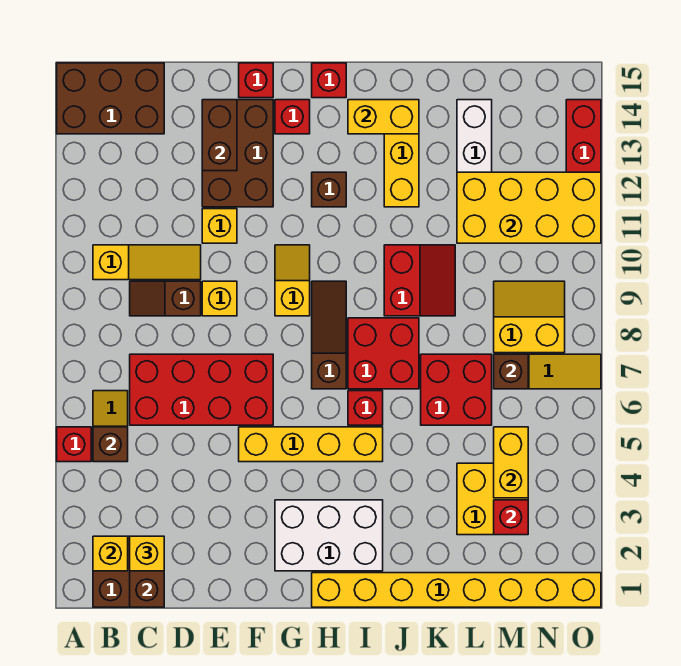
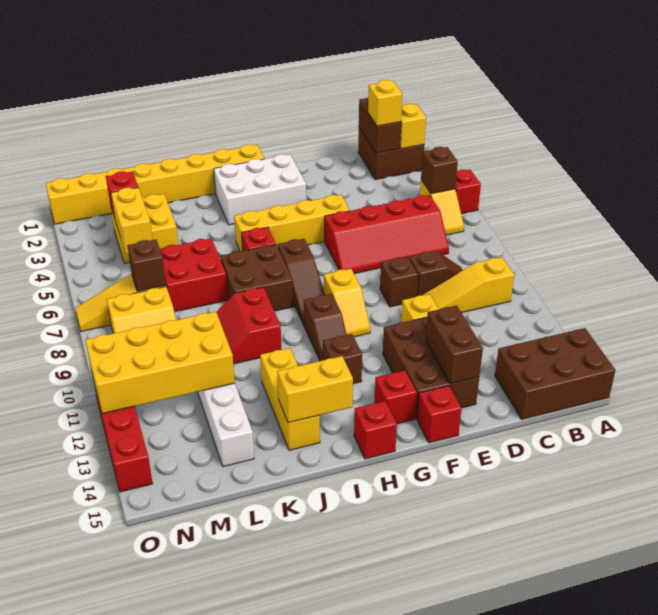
red 2x4 brick [130,354,273,425] -> red 2x4 slope [325,195,449,274]
yellow 1x1 brick [202,281,237,316] -> brown 1x1 brick [380,257,418,307]
none -> brown 1x2 slope [304,294,346,361]
red 2x2 brick [348,318,419,389] -> brown 2x2 brick [220,244,294,311]

